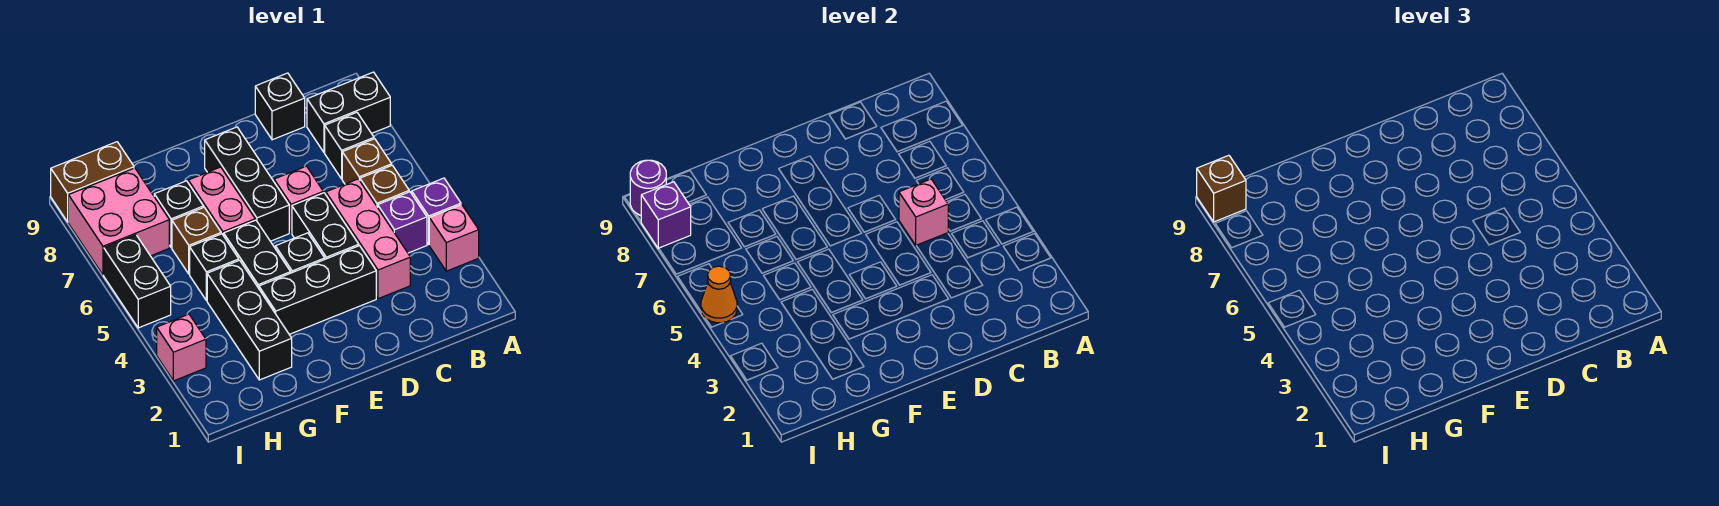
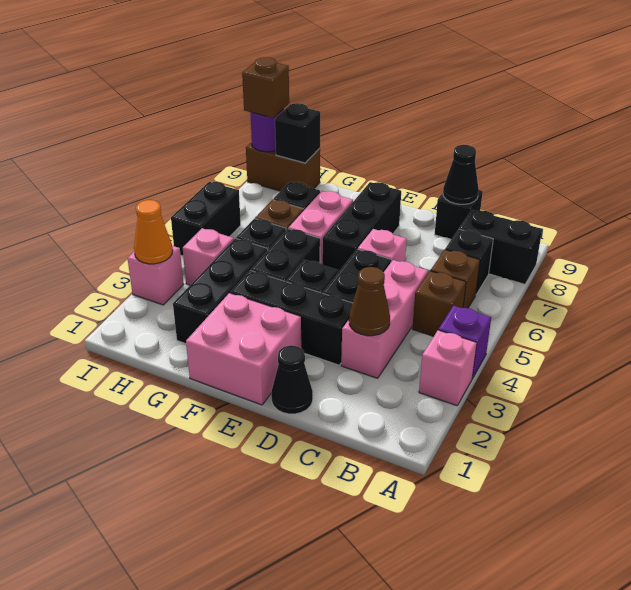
purple 1x1 brick [378,192,427,253] -> none
none -> brown 1x1 cone [349,267,390,336]
pink 1x1 brick [899,179,948,245] -> pink 1x1 brick moved to [183,228,234,285]
none -> black 1x1 cone [443,145,479,204]
none -> black 1x1 cone [271,345,313,414]
pink 2x2 brick [68,168,169,275] -> pink 2x2 brick moved to [186,293,301,405]
none -> black 1x1 brick [275,103,320,163]
orange 1x1 cone [701,266,737,323] -> orange 1x1 cone moved to [134,200,173,264]
purple 1x1 brick [641,182,691,248] -> none

